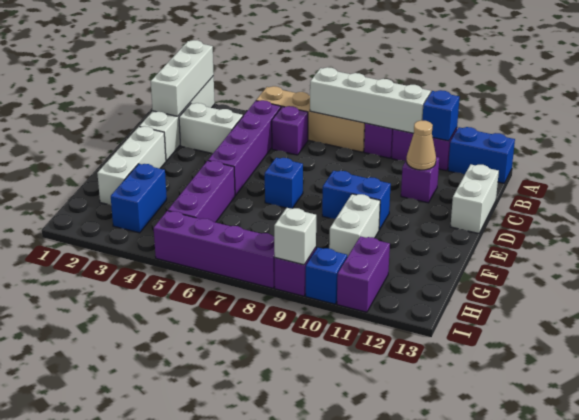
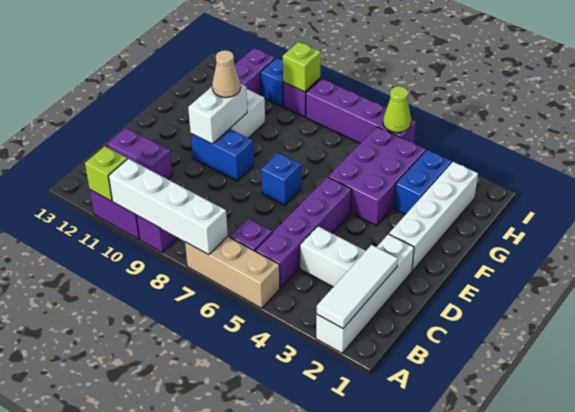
white 1x3 brick [151,40,214,116] -> white 1x3 tile [317,245,398,328]
tan 1x4 brick [256,86,365,152] -> tan 1x3 brick [185,236,280,308]
blue 1x1 brick [422,90,460,141] -> lime 1x1 brick [85,146,127,201]
blue 1x2 brick [448,127,515,183] -> none
purple 1x1 brick [401,157,439,203] -> purple 1x2 brick [107,128,172,179]
tan 1x1 cone [406,120,436,170] -> tan 1x1 cone moved to [212,50,241,98]
white 1x2 brick [450,164,499,233] -> white 1x2 brick moved to [188,84,247,144]
white 1x3 brick [97,126,166,205] -> white 1x4 brick [389,162,478,271]
purple 1x3 brick [168,161,235,222] -> purple 2x3 brick [328,127,426,226]
none -> lime 1x1 cone [383,86,411,133]
white 1x1 brick [274,208,316,265] -> lime 1x1 brick [283,42,321,92]

